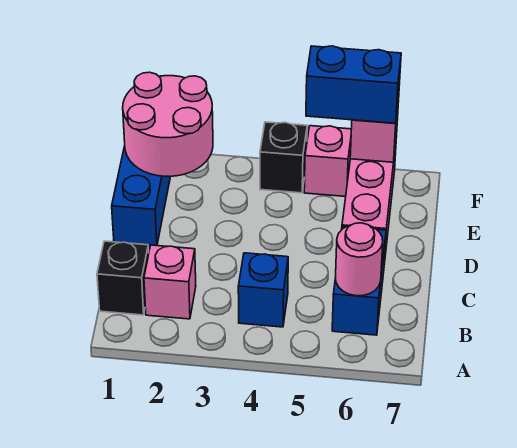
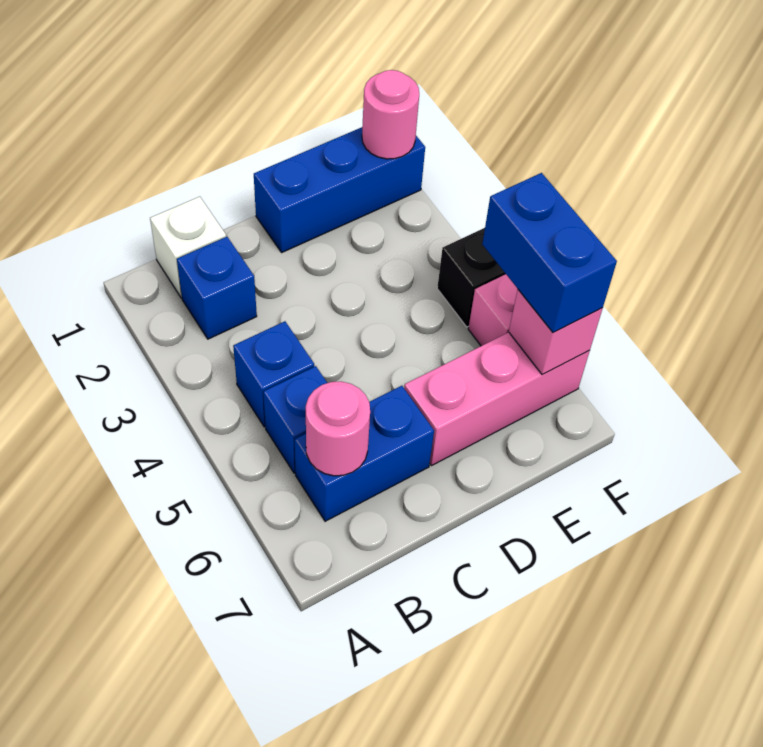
black 1x1 brick [97,241,149,315] -> white 1x1 brick [150,197,226,298]
pink 1x1 brick [144,245,196,319] -> blue 1x1 brick [177,237,257,339]
none -> blue 1x1 brick [263,366,327,473]
pink 2x2 round brick [123,72,213,177] -> pink 1x1 round brick [362,70,419,159]

